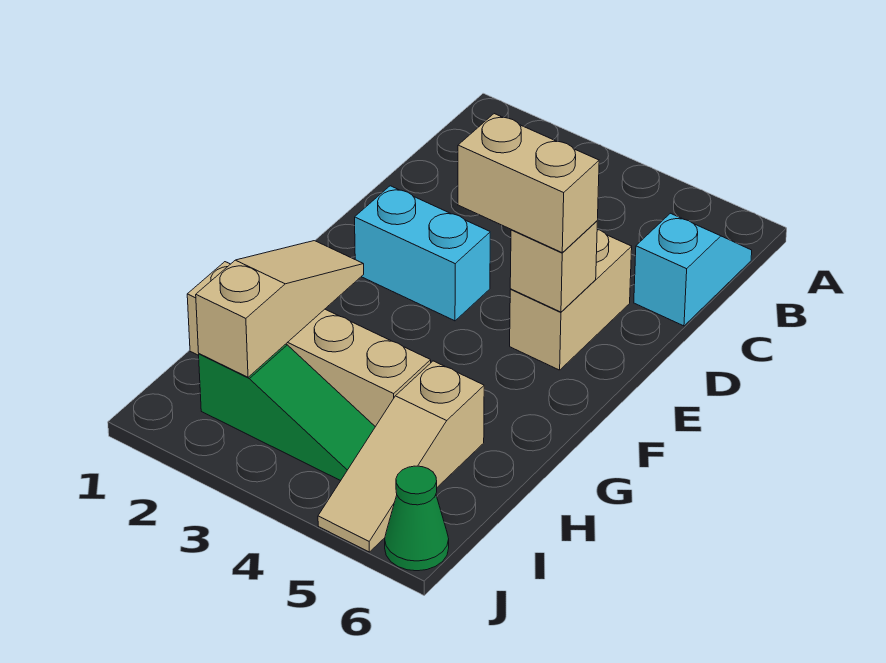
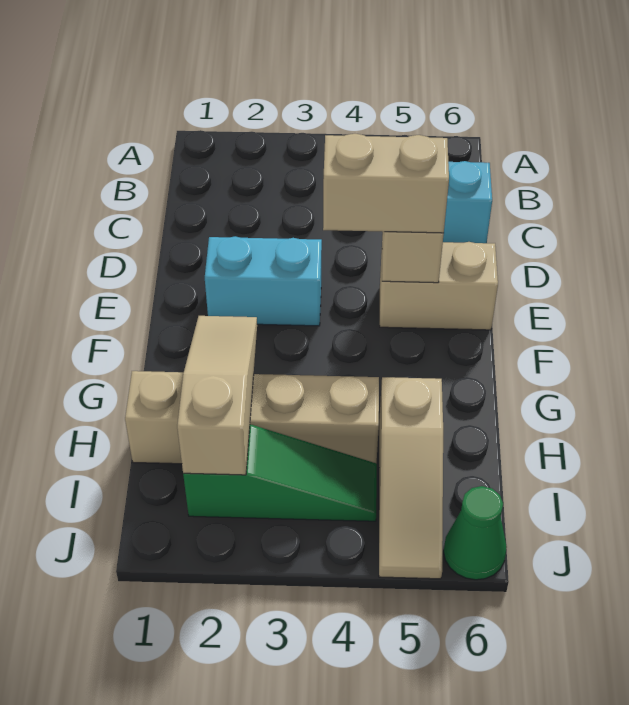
tan 1x2 brick [510,229,632,370] -> tan 1x2 brick turned to [380,242,498,330]

